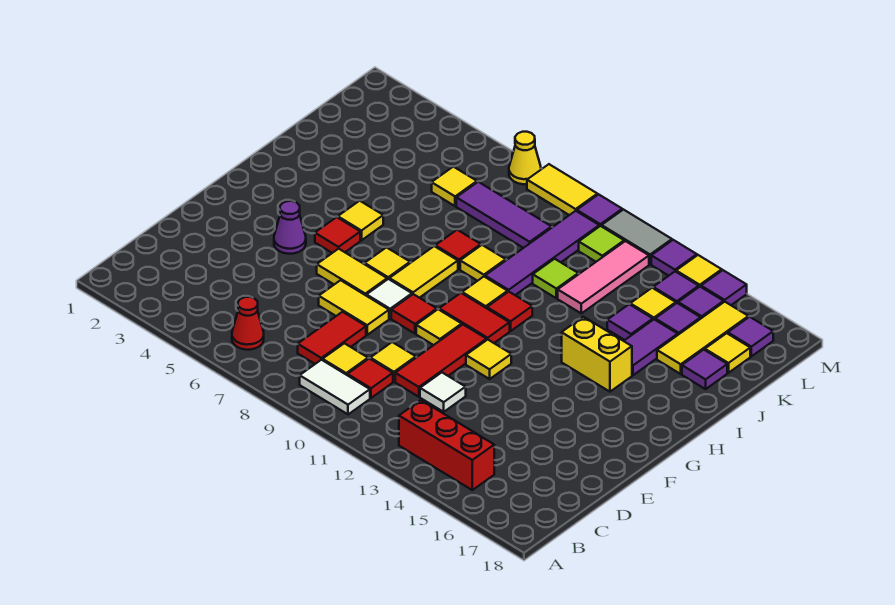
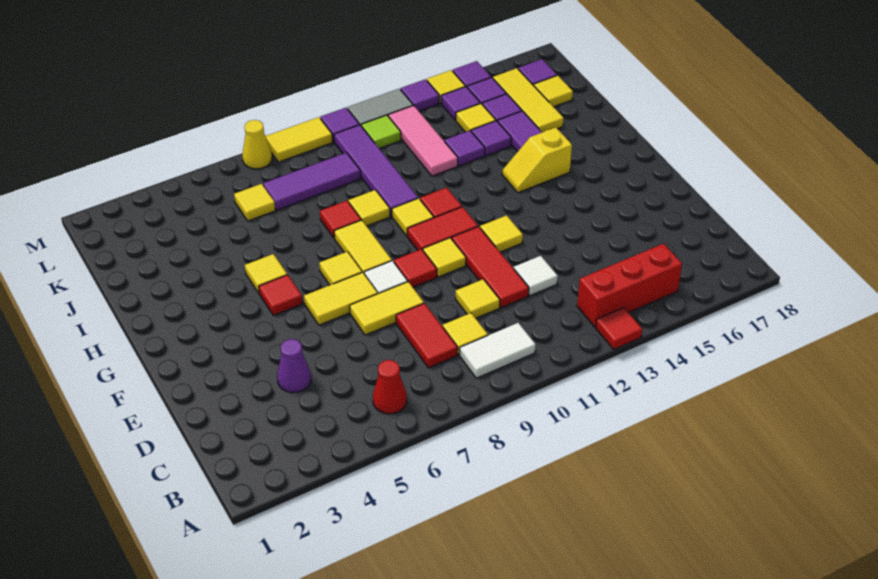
red 1x1 tile [347,359,393,398] -> red 1x1 tile moved to [596,308,642,349]
purple 1x1 cone [274,201,306,254] -> purple 1x1 cone moved to [277,339,311,393]
yellow 1x2 brick [562,317,632,392] -> yellow 1x2 slope [502,127,572,193]
lime 1x1 tile [533,259,578,298] -> none
purple 1x1 tile [682,350,727,389] -> purple 1x1 tile moved to [445,131,485,166]

